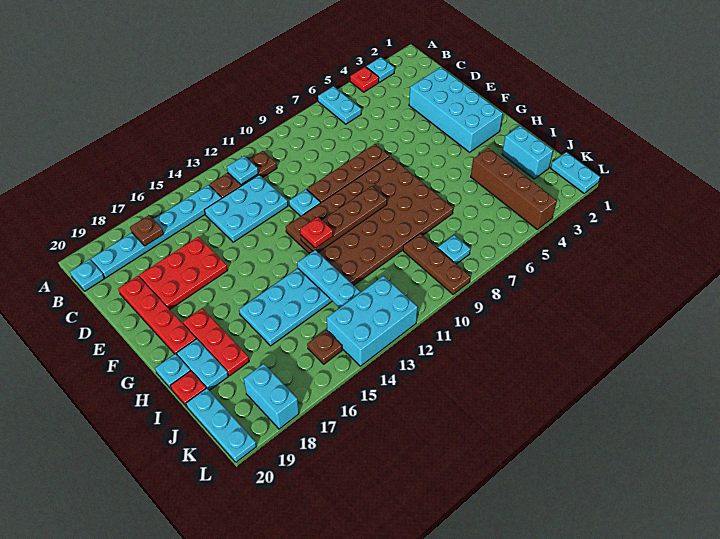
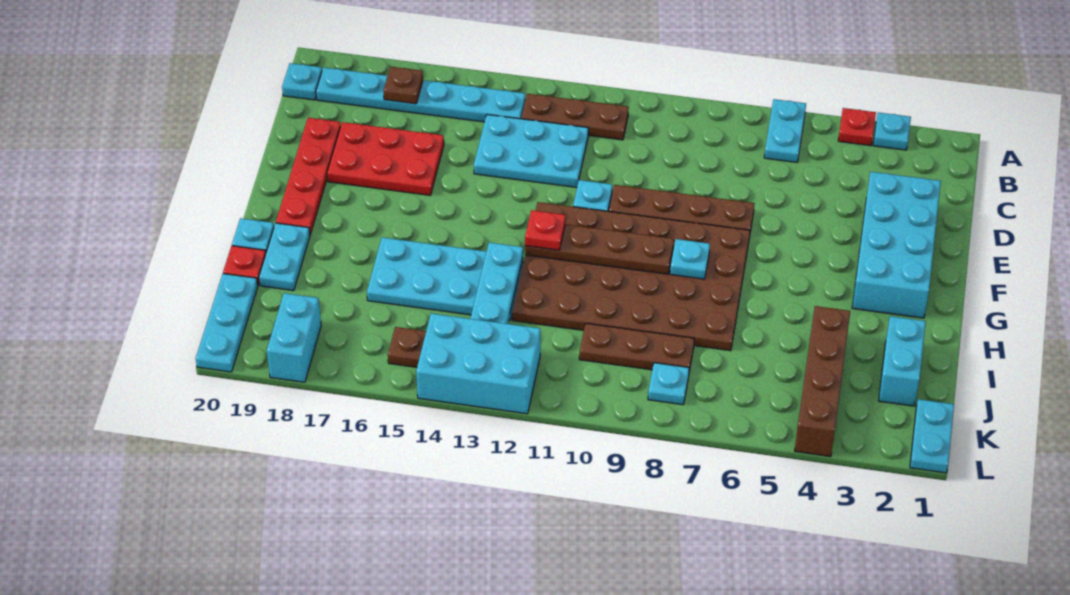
cyan 1x1 plate [227,156,258,185] -> cyan 1x1 plate moved to [670,239,710,279]
red 1x3 plate [183,308,249,376] -> none
brown 1x3 plate [403,234,471,294] -> brown 1x3 plate turned to [579,323,694,371]

